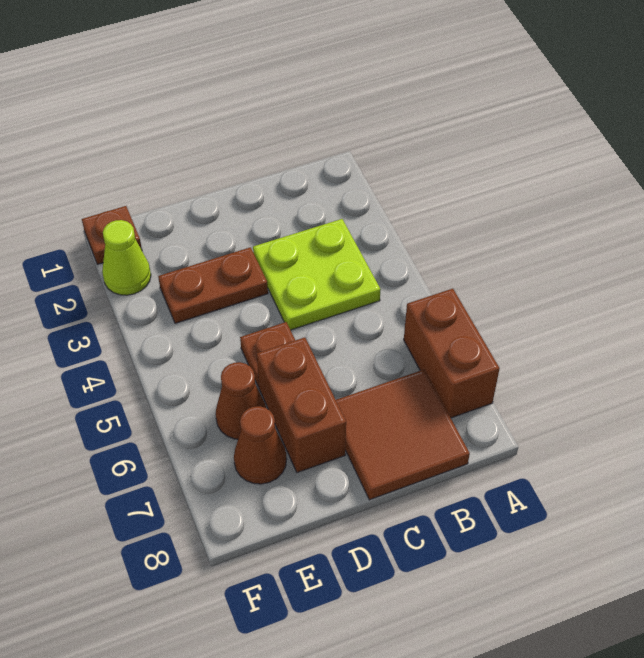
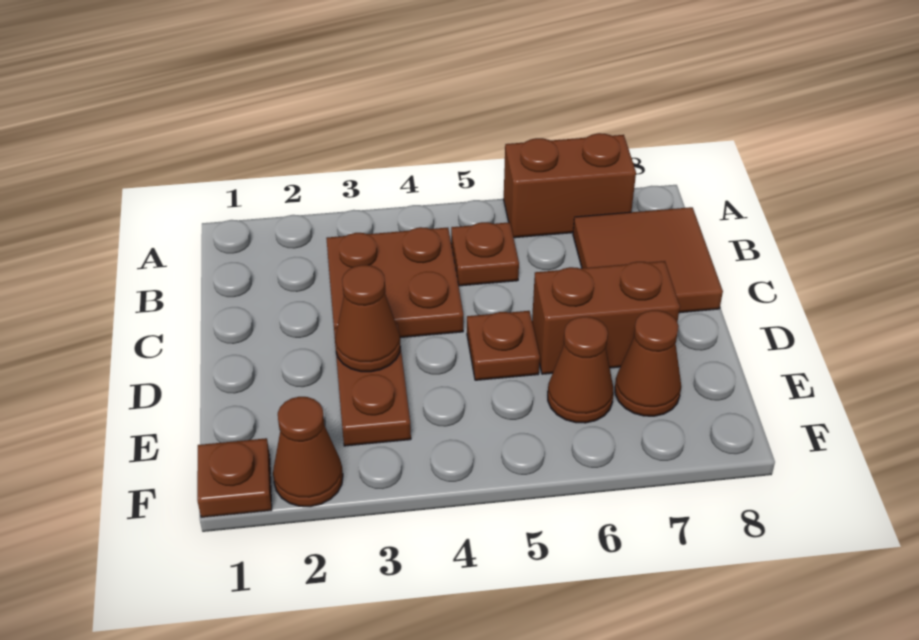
lime 2x2 plate [253,219,381,330] -> brown 2x2 plate [326,227,463,338]
none -> brown 1x1 plate [451,222,519,286]
none -> brown 1x1 cone [335,265,400,372]
lime 1x1 cone [102,220,151,295] -> brown 1x1 cone [273,397,343,507]

